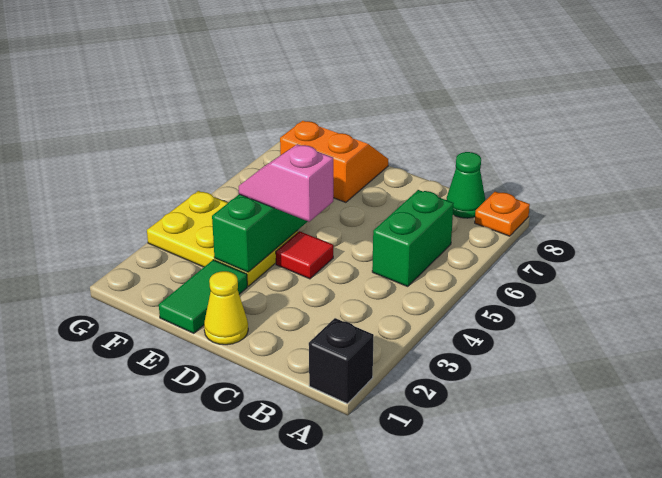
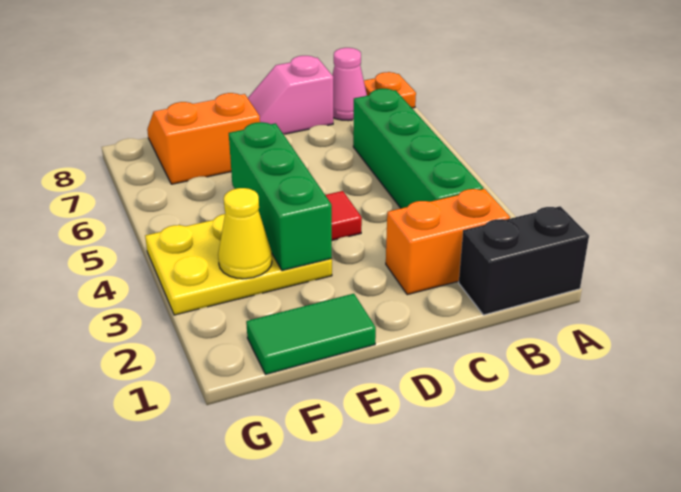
black 1x1 brick [309,318,374,404] -> black 1x2 brick [459,206,589,315]
none -> orange 1x2 brick [386,189,510,295]
green 1x2 brick [372,190,454,286] -> green 1x4 brick [353,89,483,208]
green 1x1 cone [447,152,485,218] -> pink 1x1 cone [332,48,367,121]
yellow 1x1 cone [204,271,248,345] -> yellow 1x1 cone moved to [218,188,272,279]
pink 1x2 slope [239,144,333,222] -> pink 1x2 slope moved to [248,56,333,134]
green 1x2 tile [159,260,247,333] -> green 1x2 tile turned to [246,294,376,374]

